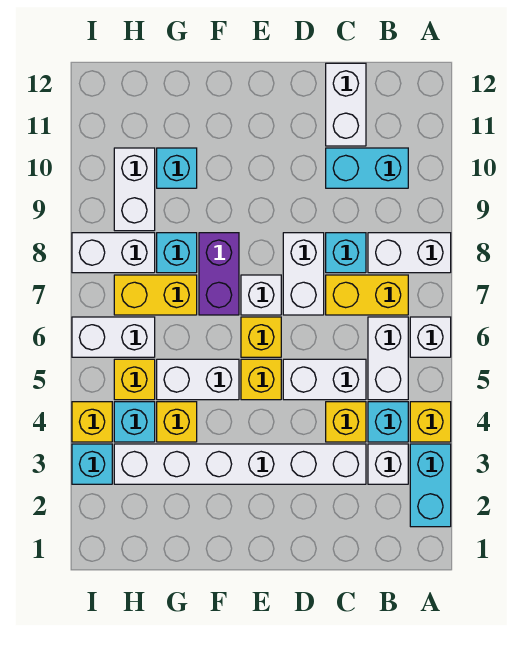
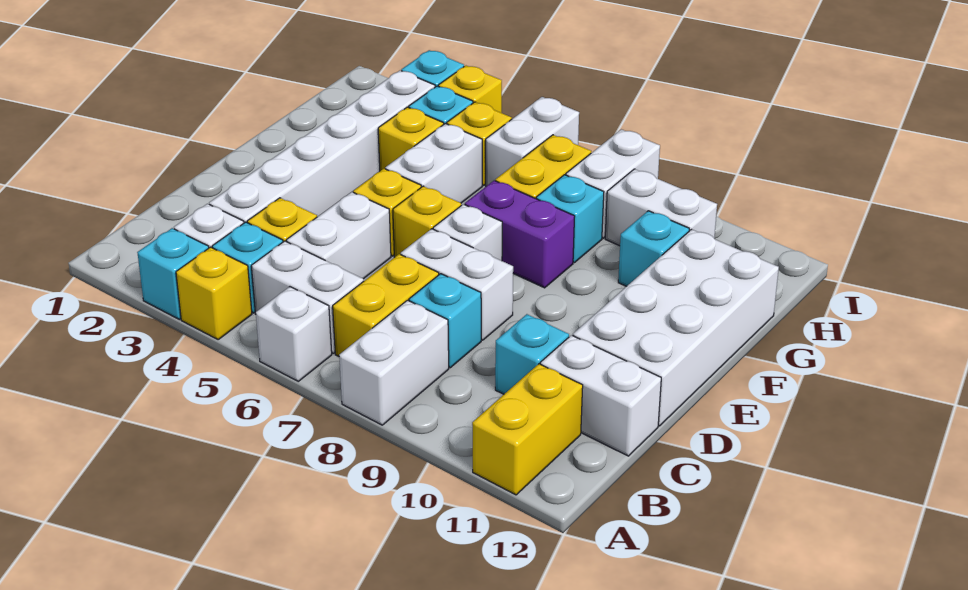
cyan 1x2 brick [410,444,451,527] -> cyan 1x1 brick [137,228,209,319]
none -> yellow 1x2 brick [472,364,583,495]
cyan 1x2 brick [326,148,408,188] -> cyan 1x1 brick [495,314,569,394]
none -> white 2x4 brick [573,229,779,426]

